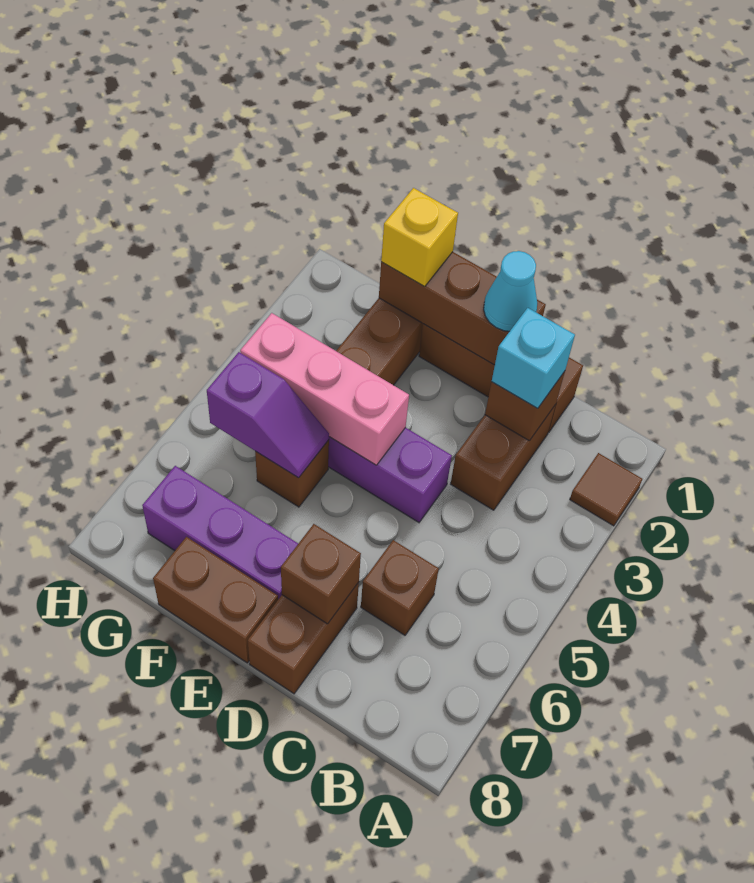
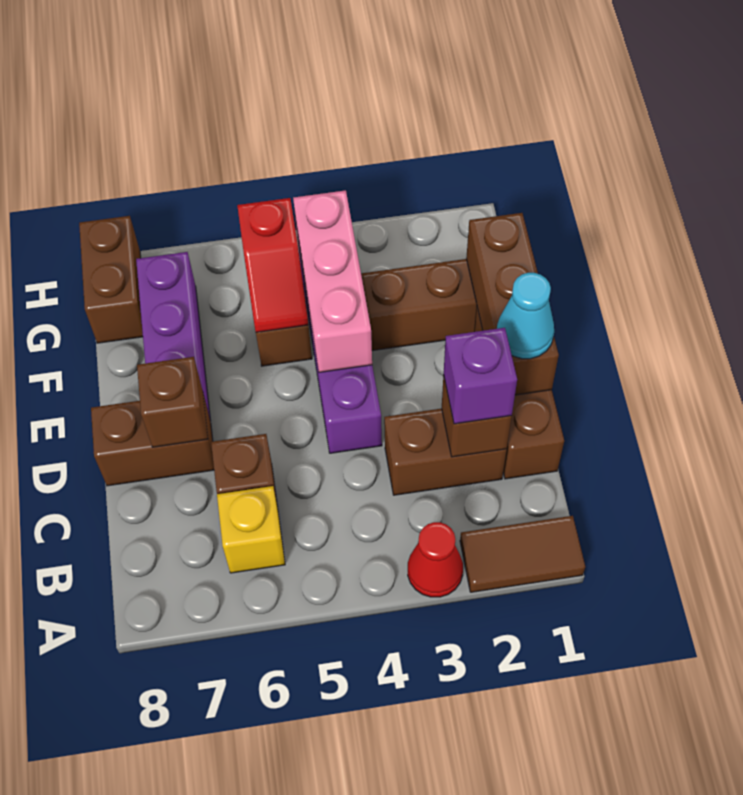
brown 1x1 tile [570,453,642,526] -> brown 1x2 tile [460,516,585,592]
none -> red 1x1 cone [408,522,463,597]
cyan 1x1 brick [492,308,575,408] -> purple 1x1 brick [444,328,517,424]
brown 1x2 brick [153,537,278,663] -> brown 1x2 brick moved to [79,216,143,343]
yellow 1x1 brick [381,188,458,287] -> yellow 1x1 brick moved to [217,486,285,573]
purple 1x2 slope [207,352,329,478] -> red 1x2 slope [237,198,308,332]

